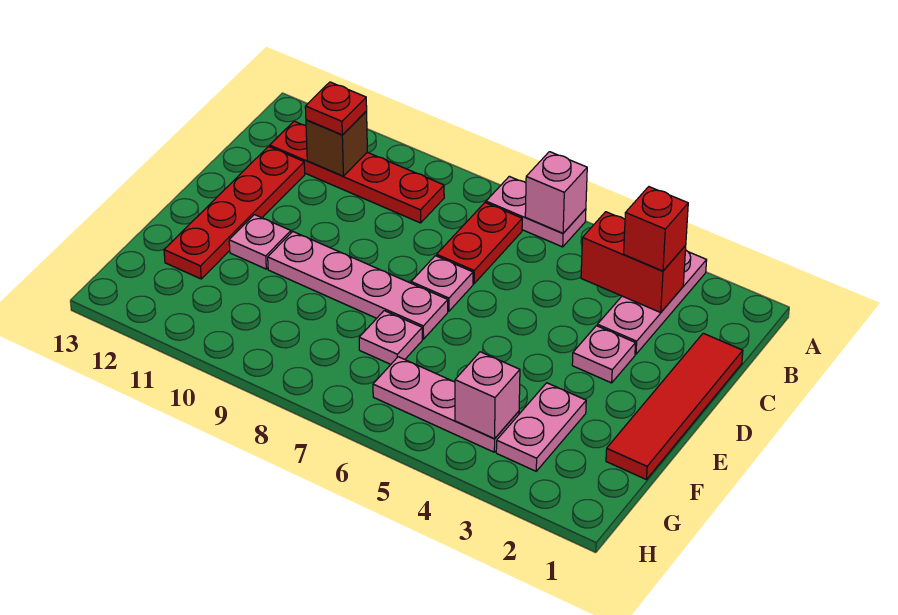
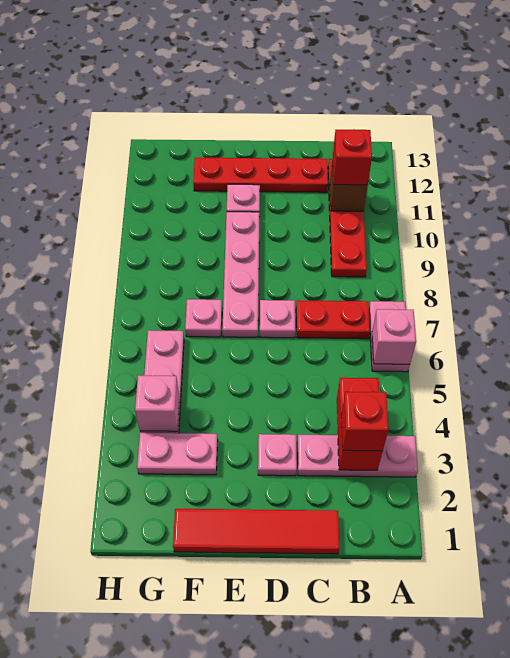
red 1x1 plate [305,82,367,135] -> red 1x1 brick [333,129,372,185]

